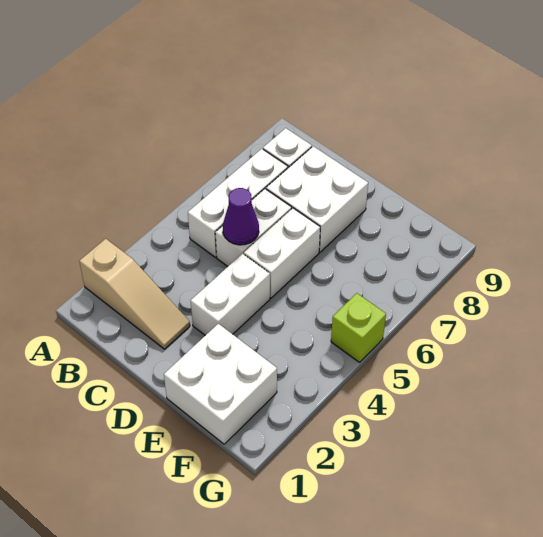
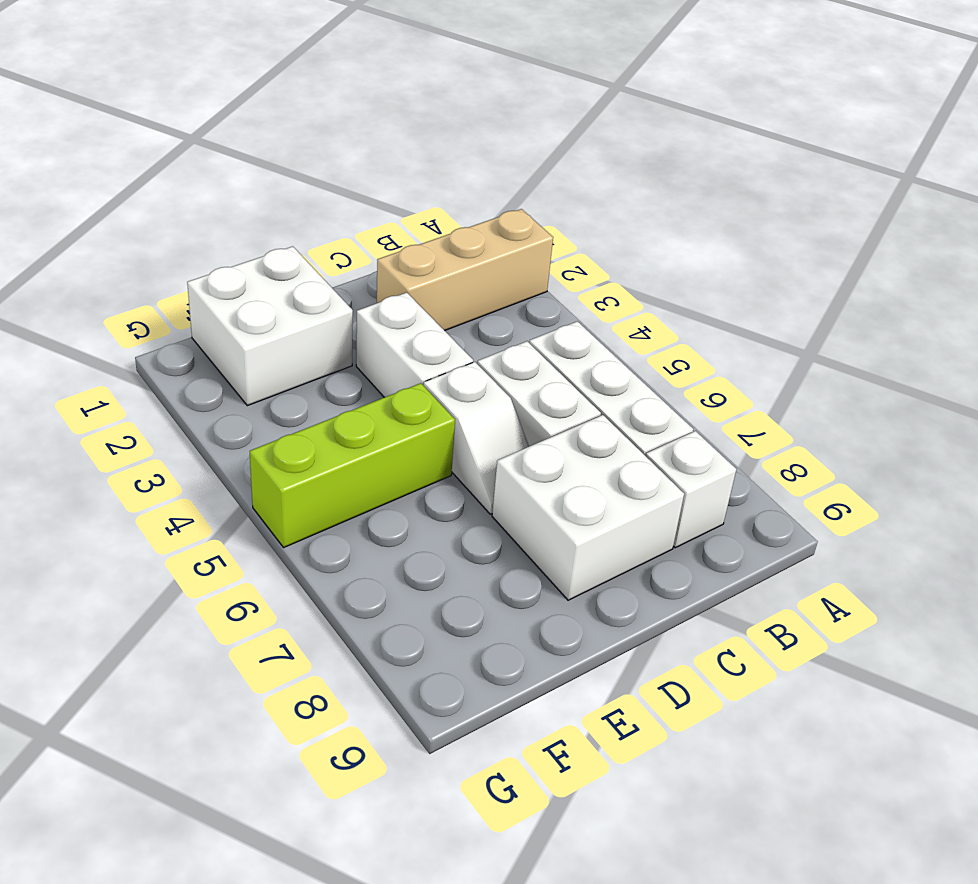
tan 1x3 slope [79,239,190,349] -> tan 1x3 brick [377,209,553,331]
purple 1x1 cone [223,188,259,245] -> none
white 1x2 brick [244,208,320,298] -> white 1x2 slope [424,362,529,514]
lime 1x1 brick [331,293,386,362] -> lime 1x3 brick [250,383,455,547]

